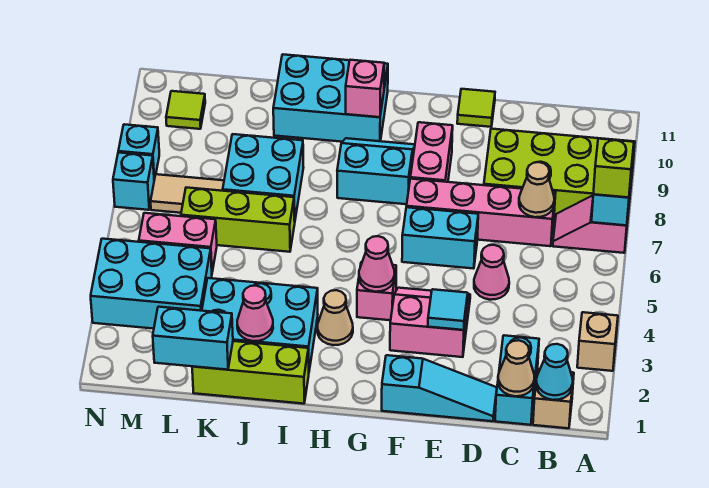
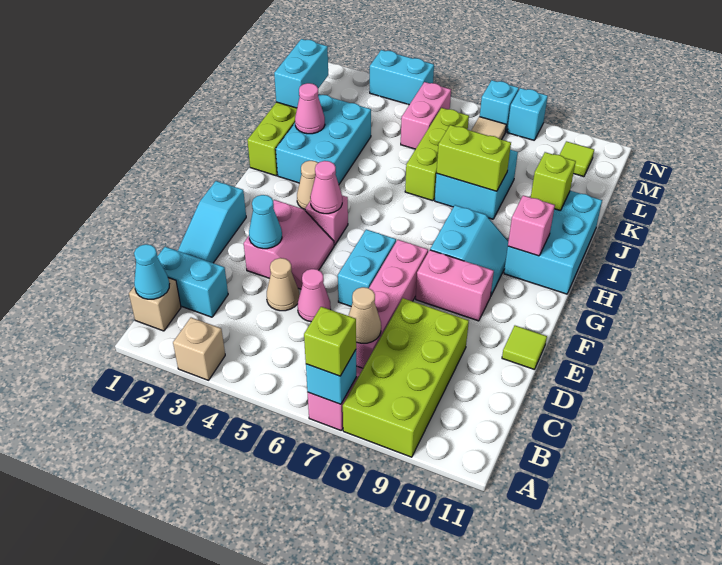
tan 1x1 cone [498,340,535,396] -> tan 1x1 cone moved to [267,258,299,311]
cyan 1x1 tile [428,289,468,330] -> cyan 1x1 cone [249,195,282,249]
none -> lime 1x2 brick [437,125,511,191]
none -> lime 1x1 brick [531,152,576,211]
cyan 2x3 brick [91,239,212,329] -> cyan 1x2 brick [370,50,434,105]

